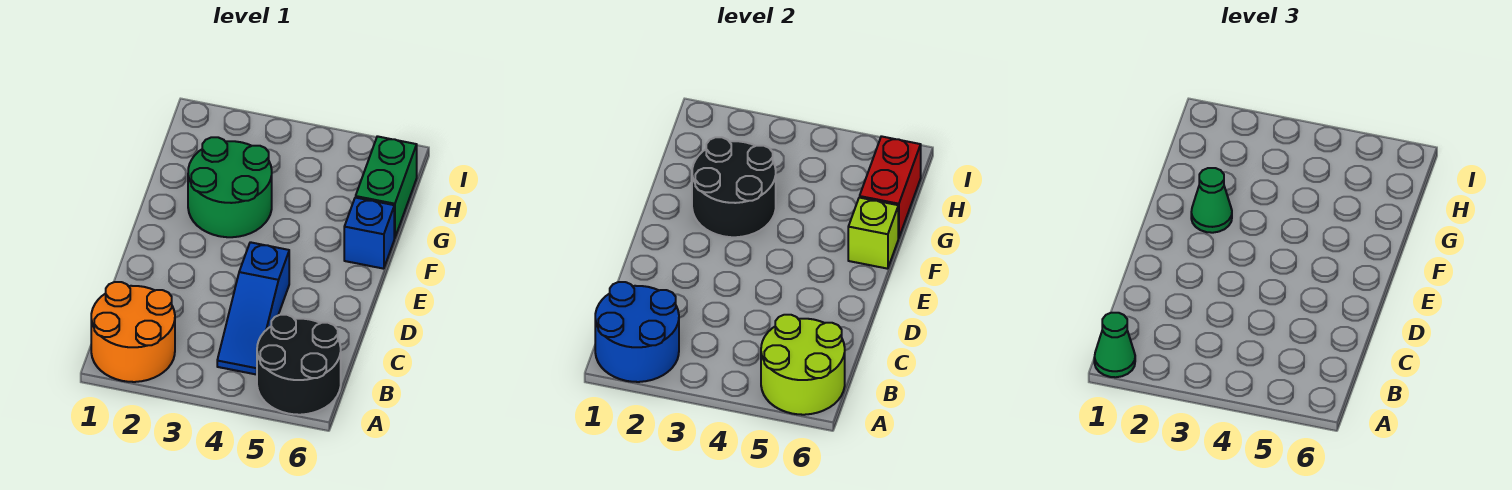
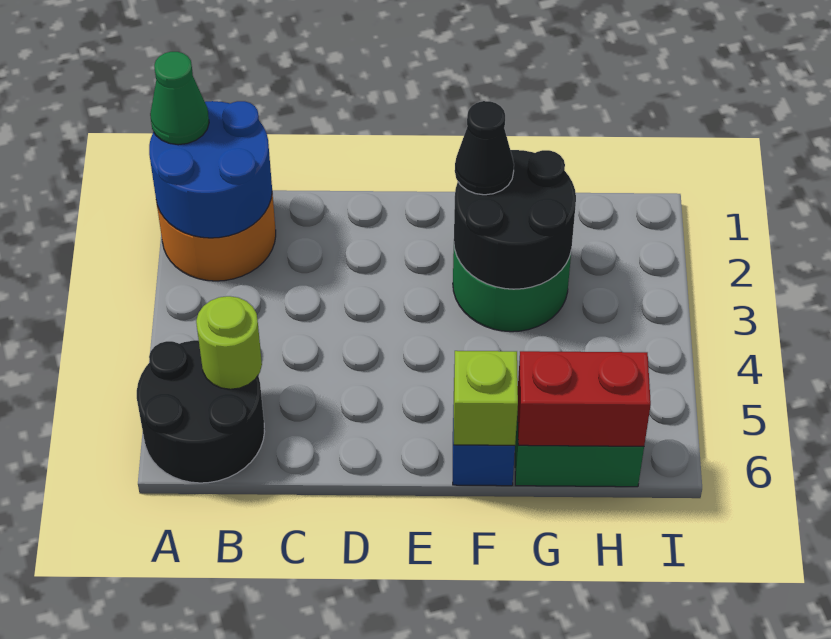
lime 2x2 round brick [761,315,845,415] -> lime 1x1 round brick [196,296,262,389]
blue 1x3 slope [217,242,289,375] -> none
green 1x1 cone [1191,168,1232,233] -> black 1x1 cone [455,101,514,195]

